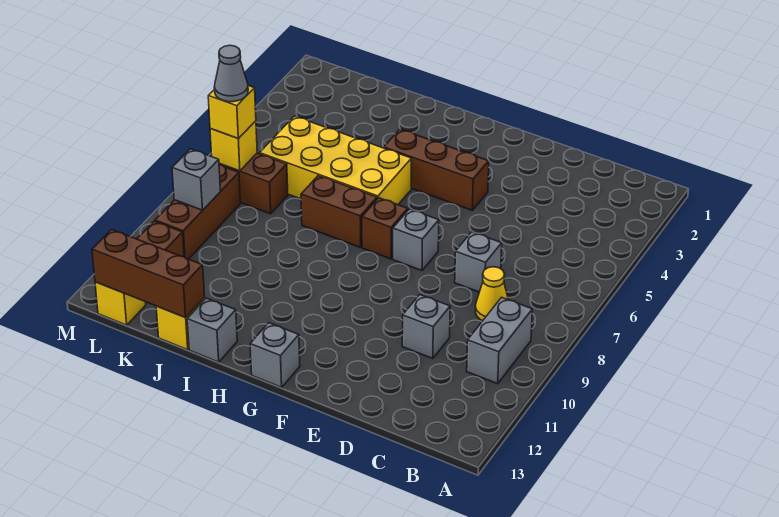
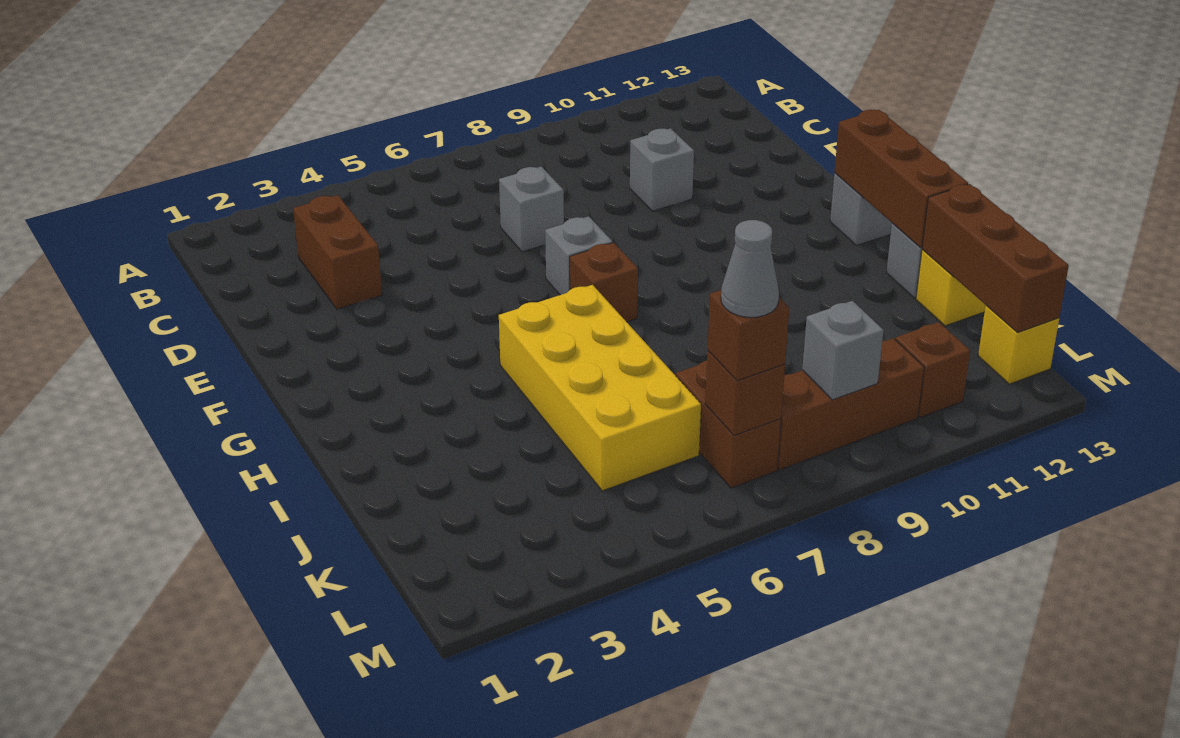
grey 1x2 brick [467,297,532,384] -> none
yellow 1x1 cone [475,267,508,321] -> none
brown 1x3 brick [384,129,489,210] -> brown 1x3 brick moved to [835,110,968,248]
brown 1x2 brick [301,176,377,247] -> brown 1x2 brick moved to [293,195,382,309]
yellow 1x1 brick [210,121,257,171] -> brown 1x1 brick [705,351,785,435]
yellow 1x1 brick [208,86,256,139] -> brown 1x1 brick [708,290,789,381]

